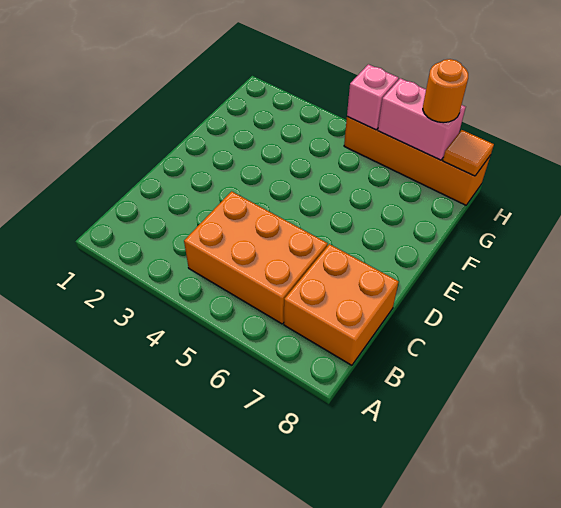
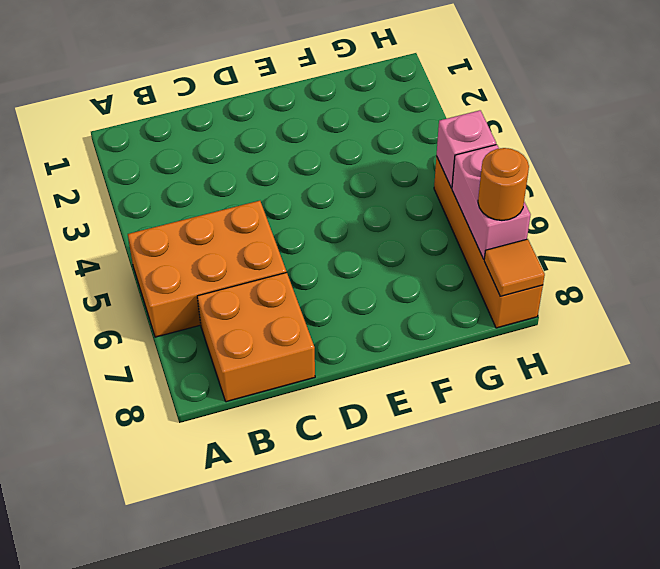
orange 2x3 brick [184,191,328,324] -> orange 2x3 brick turned to [128,201,286,337]

